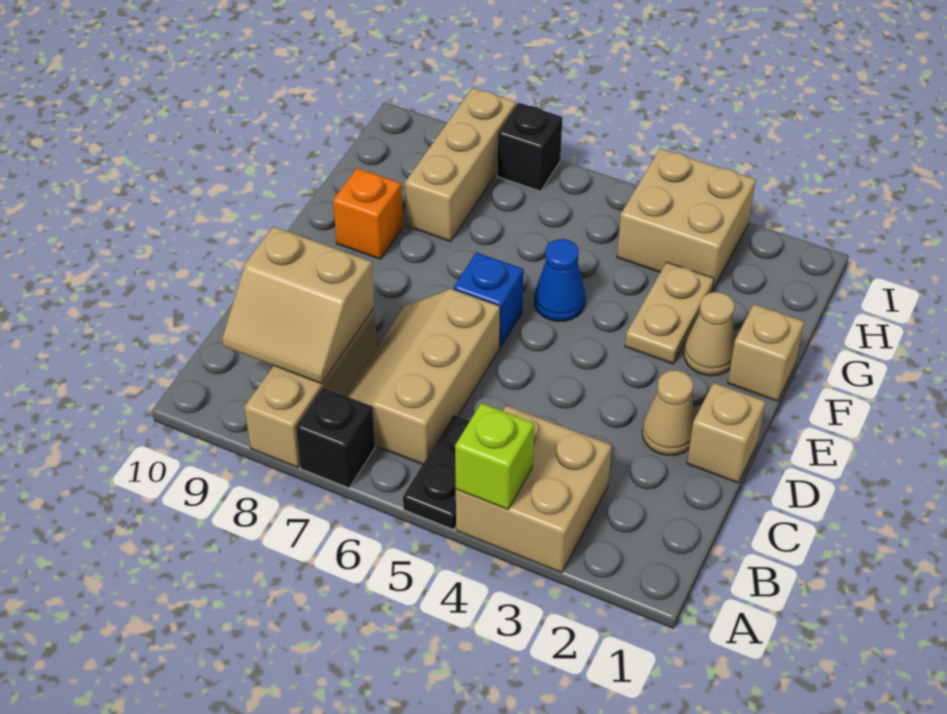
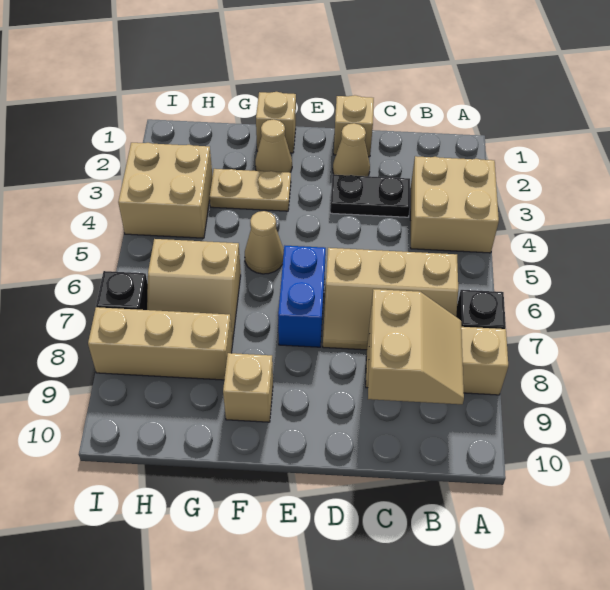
lime 1x1 brick [455,403,534,509] -> none
black 1x2 plate [403,415,470,530] -> black 1x2 plate moved to [330,175,410,217]
blue 1x1 brick [453,252,524,347] -> blue 1x2 brick [278,246,326,347]
blue 1x1 cone [534,239,585,321] -> tan 1x1 cone [245,211,284,274]
orange 1x1 brick [333,168,403,259] -> tan 1x1 brick [223,353,273,422]
none -> tan 2x2 slope [147,239,241,342]

